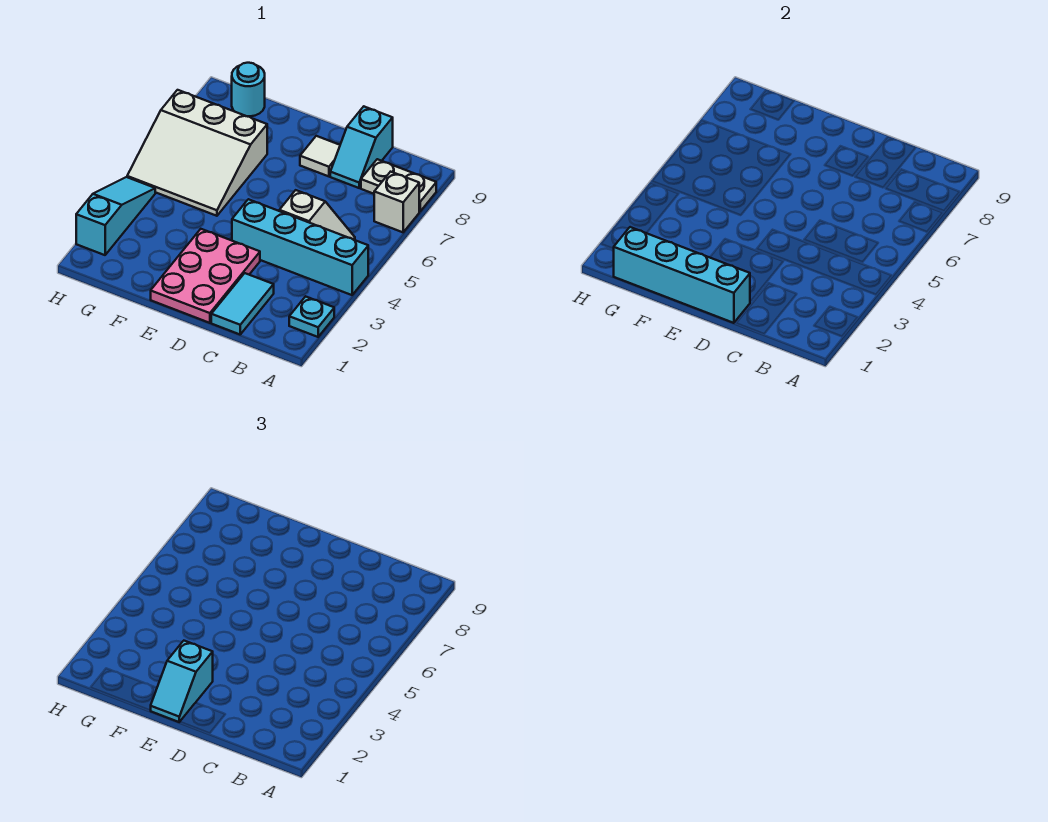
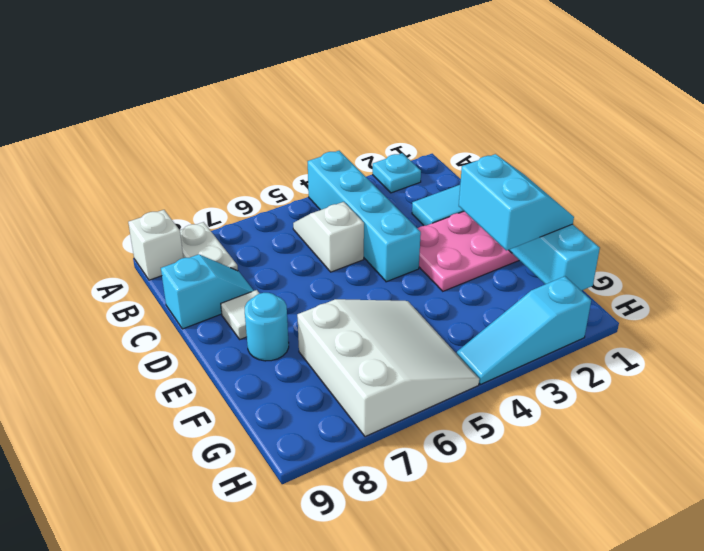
white 1x1 brick [374,172,419,232] -> white 1x1 brick moved to [128,210,183,280]
cyan 1x2 slope [151,641,213,722] -> cyan 2x2 slope [459,154,574,251]
cyan 1x1 round brick [232,63,265,116] -> cyan 1x1 round brick moved to [245,293,289,361]

